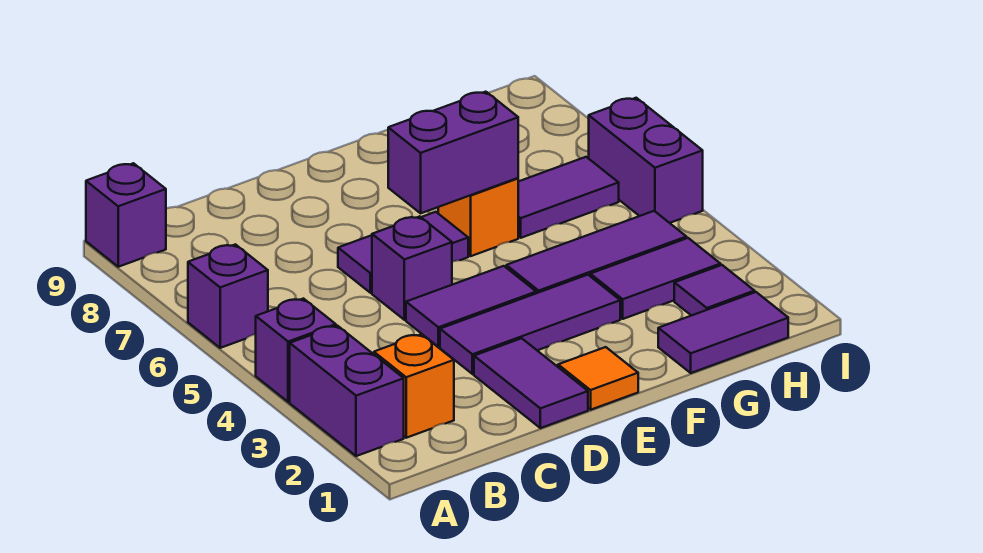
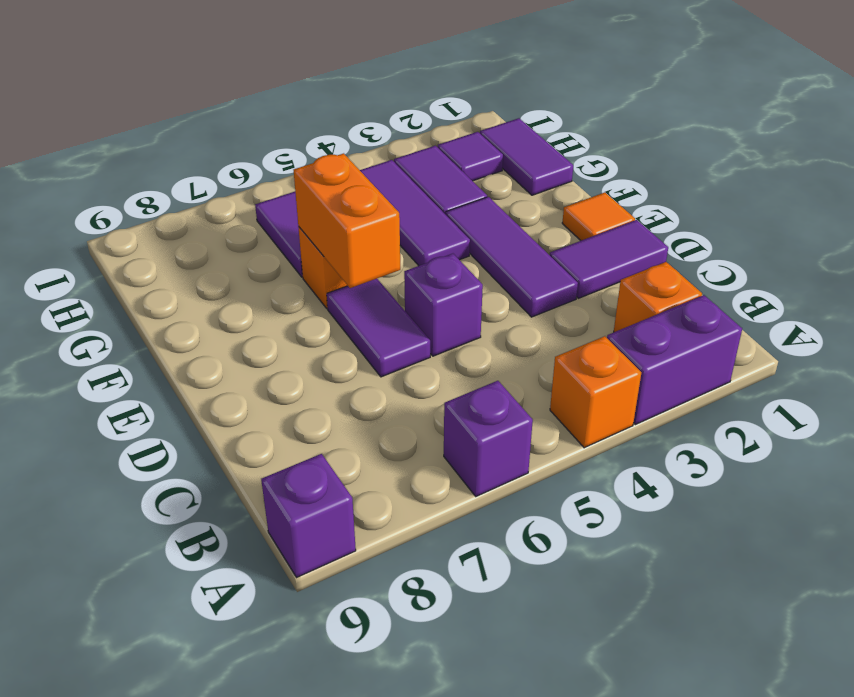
purple 1x1 brick [256,299,336,402] -> orange 1x1 brick [550,336,641,448]
purple 1x2 tile [406,266,536,347] -> none
purple 1x2 brick [388,92,518,213] -> orange 1x2 brick [294,153,400,288]
purple 1x2 brick [589,98,703,223] -> none

